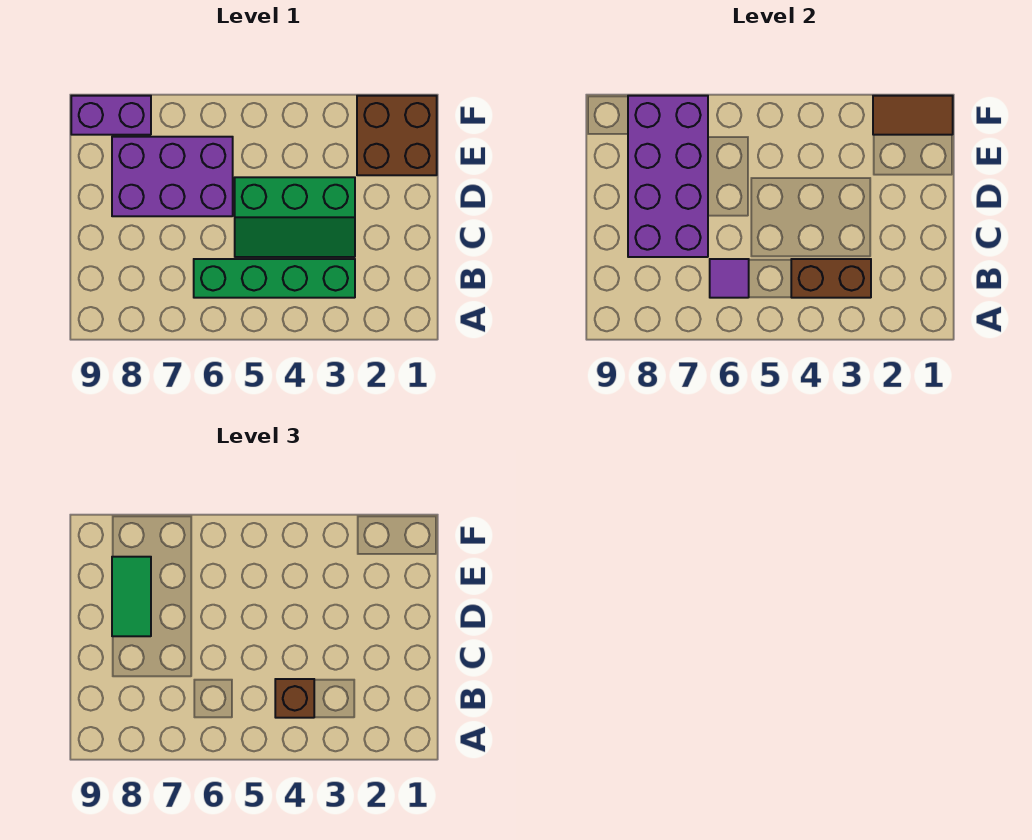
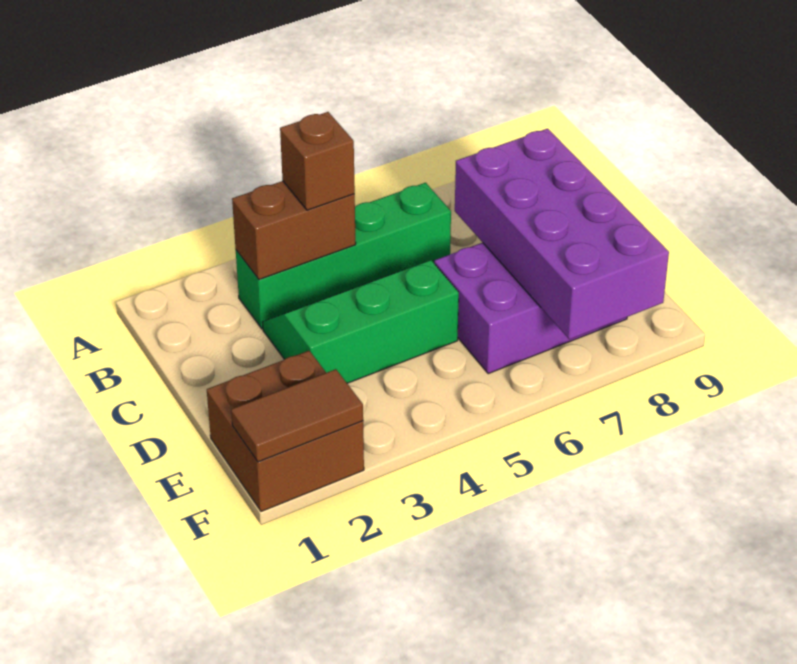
purple 1x1 tile [710,259,749,298] -> none
green 1x2 tile [112,557,151,636] -> none
purple 1x2 brick [71,96,151,135] -> none

